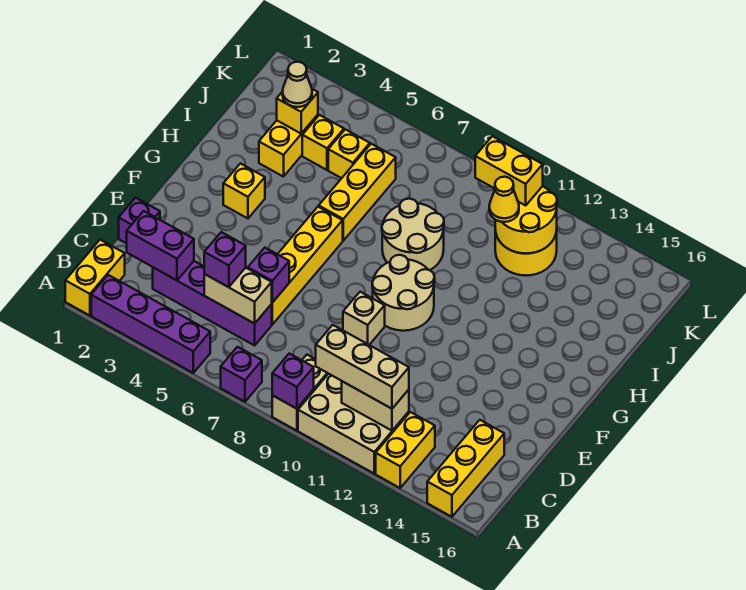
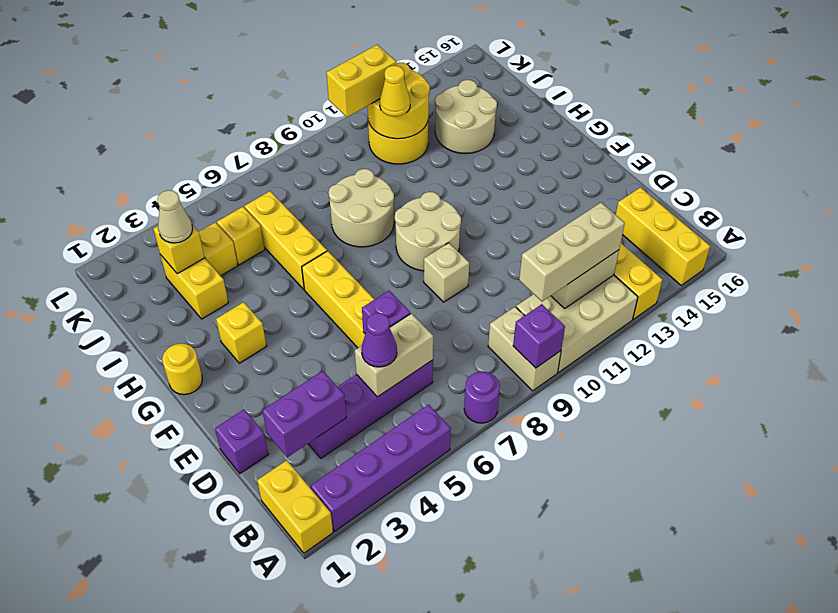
purple 1x1 brick [221,347,262,402] -> purple 1x1 round brick [464,372,500,423]
purple 1x1 brick [204,232,246,287] -> purple 1x1 cone [361,313,397,367]
none -> yellow 1x1 round brick [162,344,202,395]
none -> tan 2x2 round brick [435,80,497,154]

